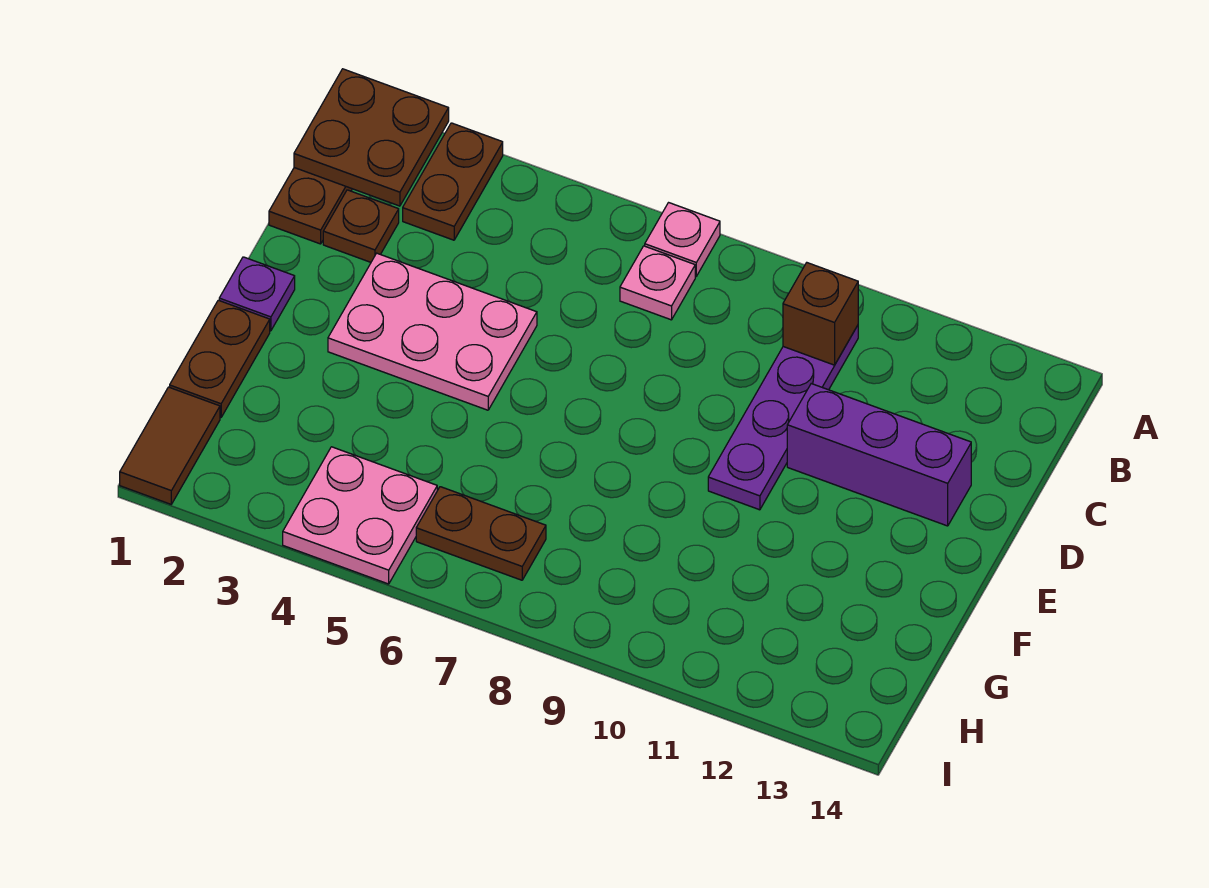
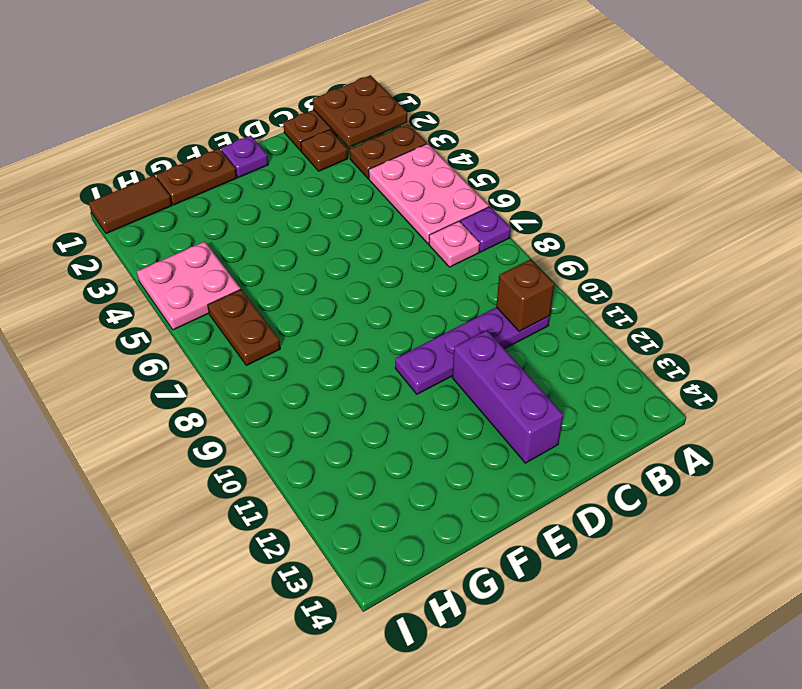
pink 1x1 plate [645,203,720,276] -> purple 1x1 plate [461,207,511,252]
pink 2x3 plate [328,253,537,410] -> pink 2x3 plate moved to [369,144,489,244]

